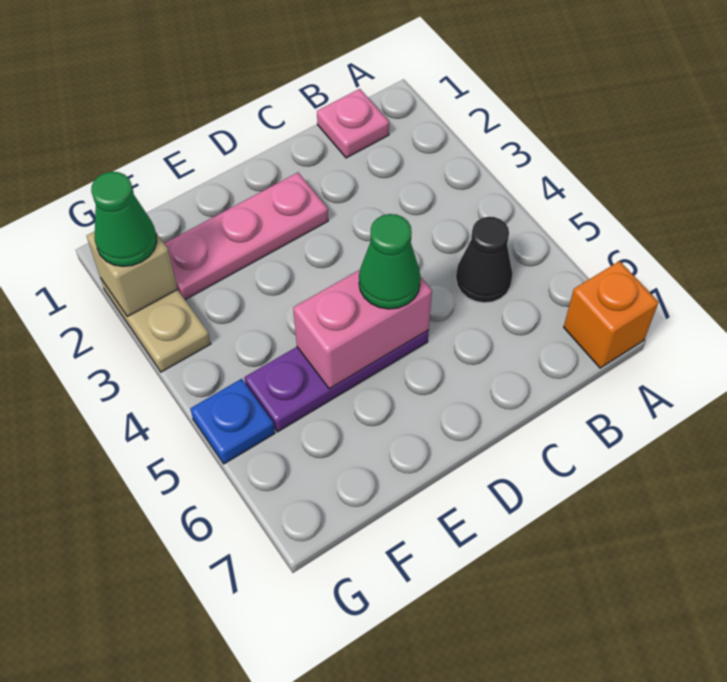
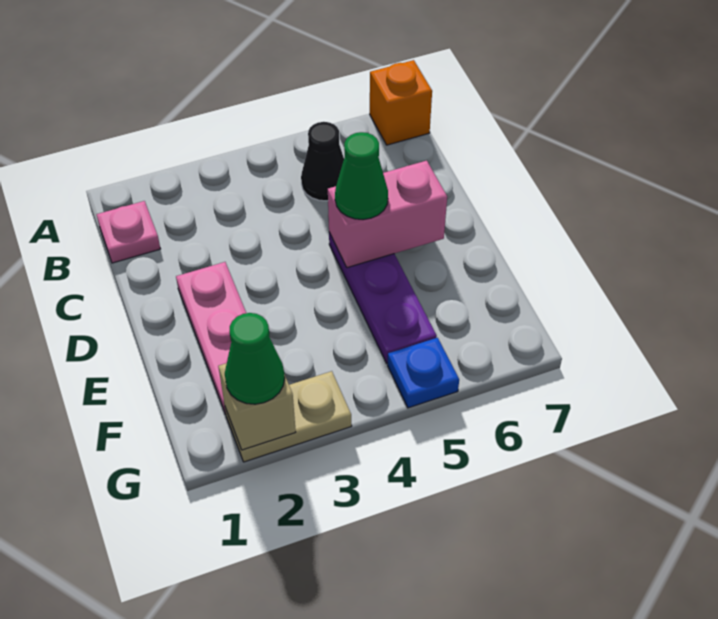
pink 1x2 brick [293,270,432,389] -> pink 1x2 brick turned to [328,161,447,268]

